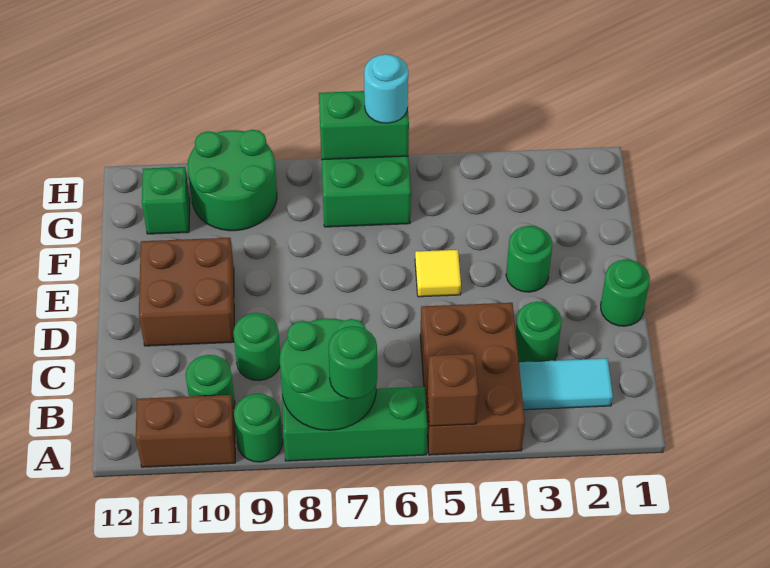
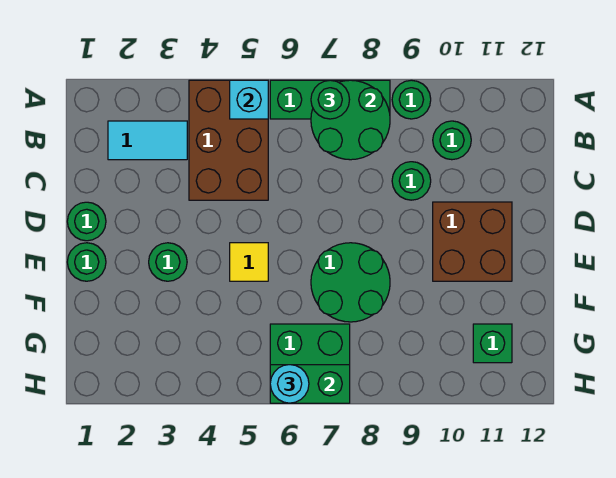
brown 1x1 brick [427,354,478,426] -> cyan 1x1 brick [230,80,268,119]
brown 1x2 brick [136,395,235,467] -> none
green 1x1 round brick [516,302,562,362] -> green 1x1 round brick moved to [67,243,106,281]
green 2x2 round brick [188,130,277,231] -> green 2x2 round brick moved to [311,243,390,322]

